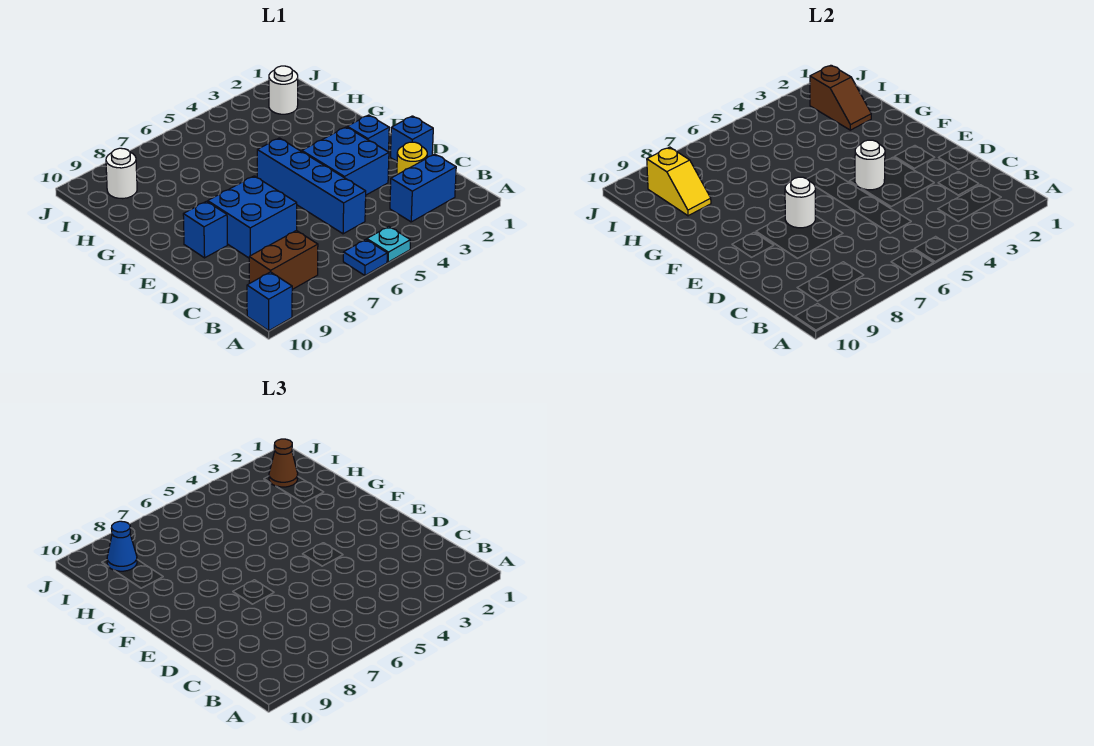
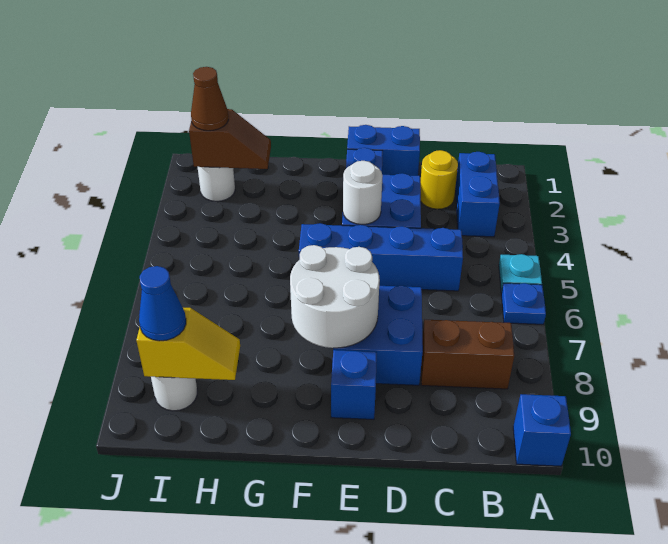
brown 1x2 brick [249,230,318,289] -> brown 1x2 brick turned to [421,320,514,389]
blue 1x1 brick [391,116,433,161] -> blue 1x2 brick [347,125,420,176]
white 1x1 round brick [785,177,815,228] -> white 2x2 round brick [290,245,380,348]

